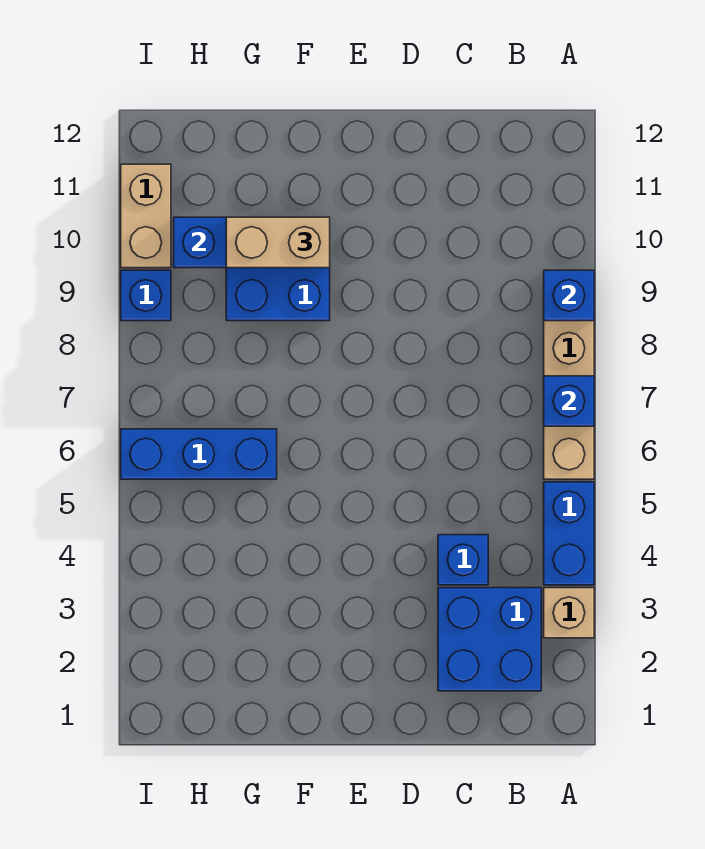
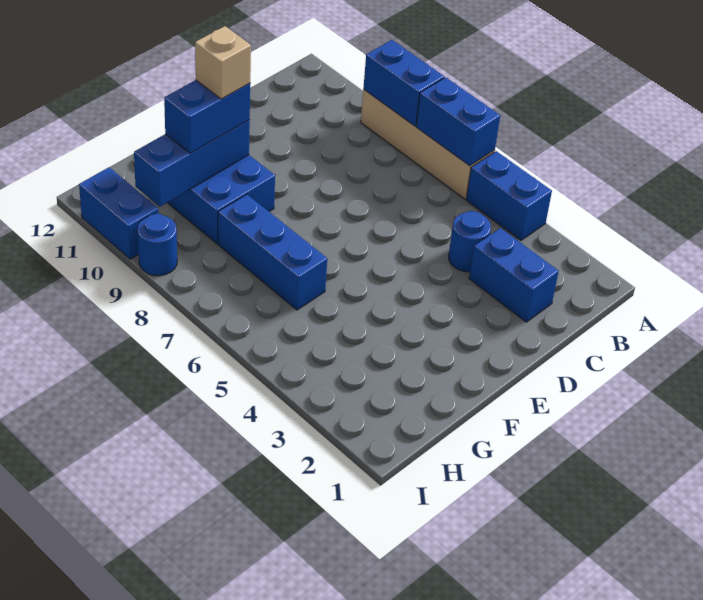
tan 1x1 brick [544,588,594,638] -> tan 1x1 brick moved to [195,26,251,99]
blue 1x1 brick [544,376,594,426] -> blue 1x2 brick [416,77,500,166]
blue 1x1 brick [544,270,594,321] -> blue 1x2 brick [363,40,444,126]
blue 2x2 brick [438,588,541,691] -> blue 1x2 brick [469,228,559,322]
blue 1x1 brick [438,535,488,585] -> blue 1x1 round brick [449,211,491,272]
tan 1x2 brick [226,217,330,268] -> blue 1x2 brick [164,80,250,153]
blue 1x3 brick [121,429,277,479] -> blue 1x3 brick turned to [218,194,327,310]
blue 1x1 brick [121,270,171,321] -> blue 1x1 round brick [138,214,177,276]
tan 1x2 brick [121,164,171,268] -> blue 1x2 brick [79,167,159,259]

